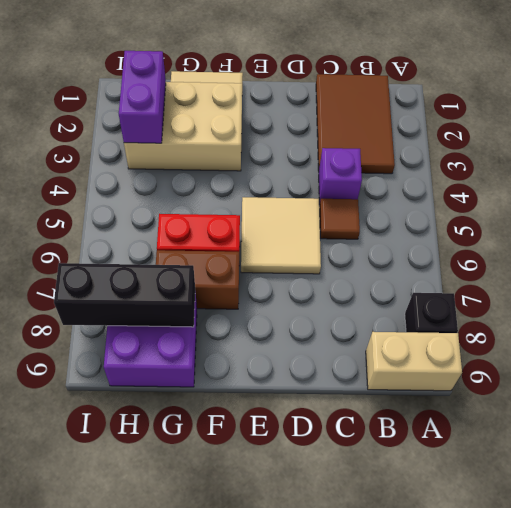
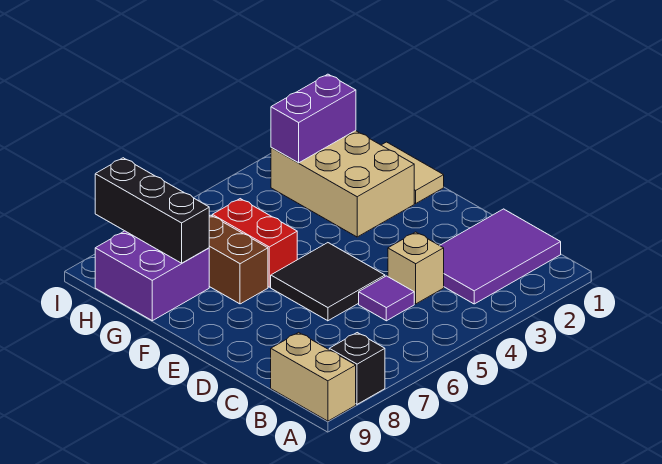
brown 2x3 tile [316,74,395,174] -> purple 2x3 tile [440,209,561,304]
purple 1x1 brick [319,148,362,205] -> tan 1x1 brick [388,232,444,304]
brown 1x1 tile [320,199,360,239] -> purple 1x1 tile [359,276,414,321]
tan 2x2 tile [241,197,321,274] -> black 2x2 tile [271,243,385,321]

